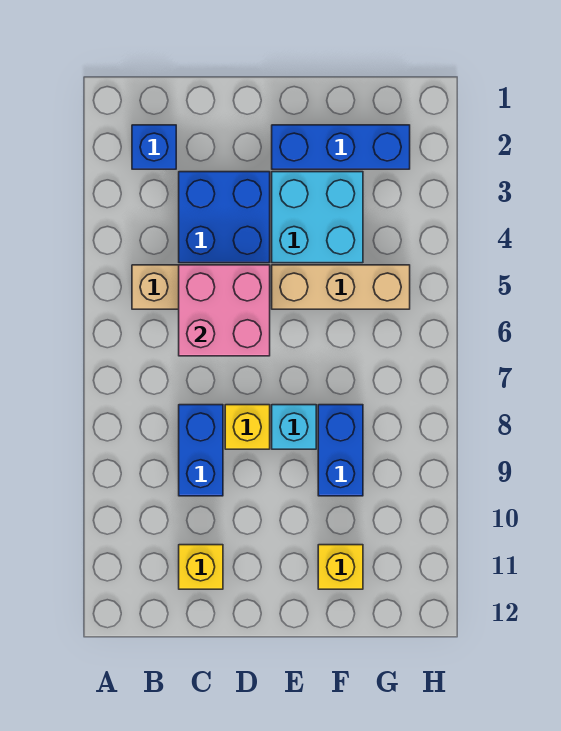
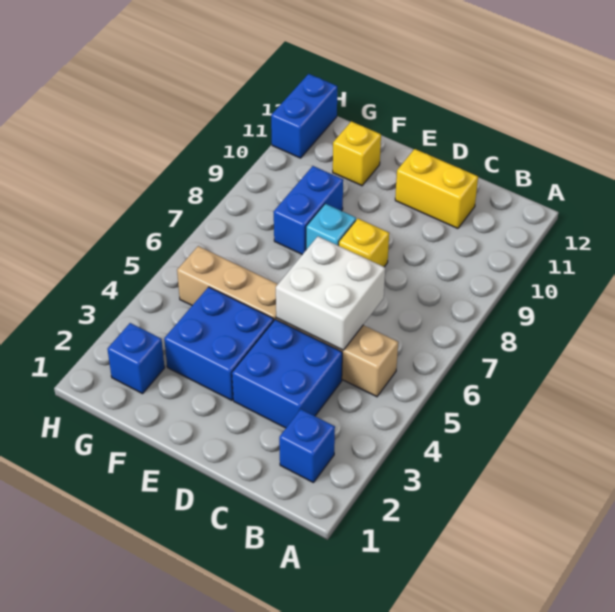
pink 2x2 brick [179,265,270,356] -> white 2x2 brick [276,237,385,350]
blue 1x2 brick [179,405,223,496] -> blue 1x2 brick moved to [271,74,337,158]
yellow 1x1 brick [179,545,223,589] -> yellow 1x2 brick [395,149,478,228]
blue 1x3 brick [272,125,410,169] -> blue 1x1 brick [108,323,165,394]
cyan 2x2 brick [272,172,363,263] -> blue 2x2 brick [164,287,274,400]

